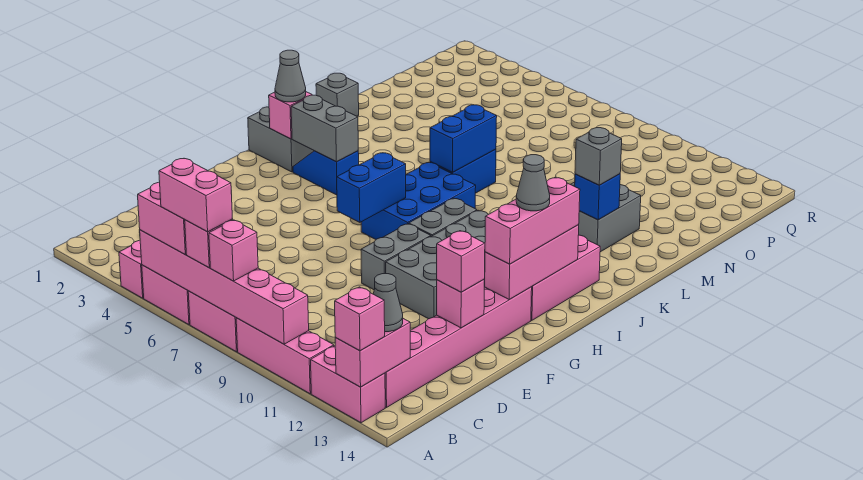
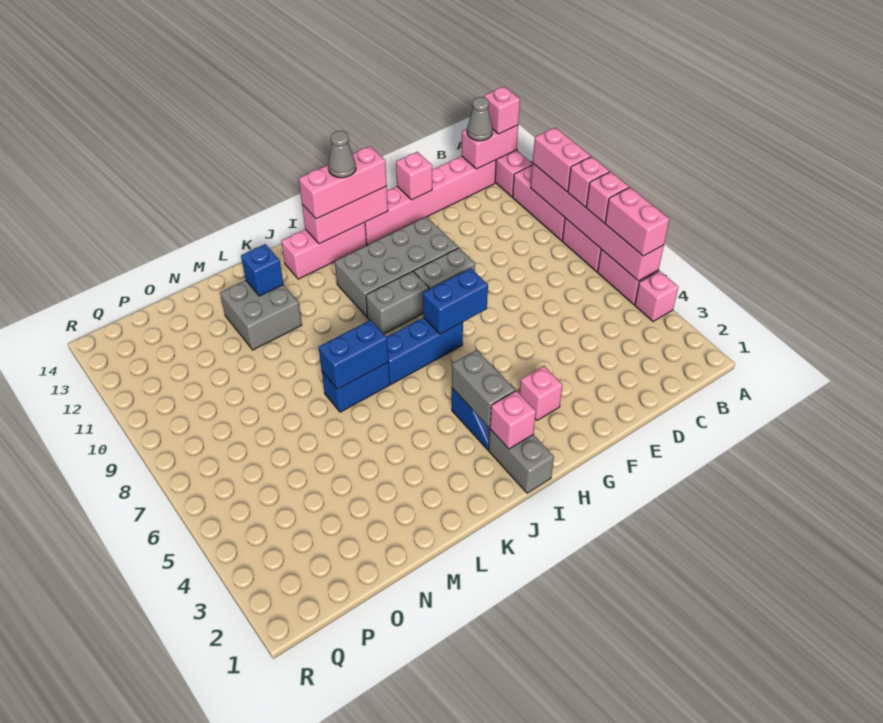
pink 1x2 brick [159,159,232,232] -> pink 1x2 brick moved to [533,127,591,192]
pink 1x1 brick [437,231,485,292] -> pink 1x1 brick moved to [519,366,563,420]
blue 2x3 brick [361,163,476,239] -> blue 1x3 brick [387,317,463,384]
grey 1x1 cone [275,50,306,102] -> none
grey 1x1 brick [316,73,359,116] -> none
grey 1x1 brick [575,128,622,185] -> none

